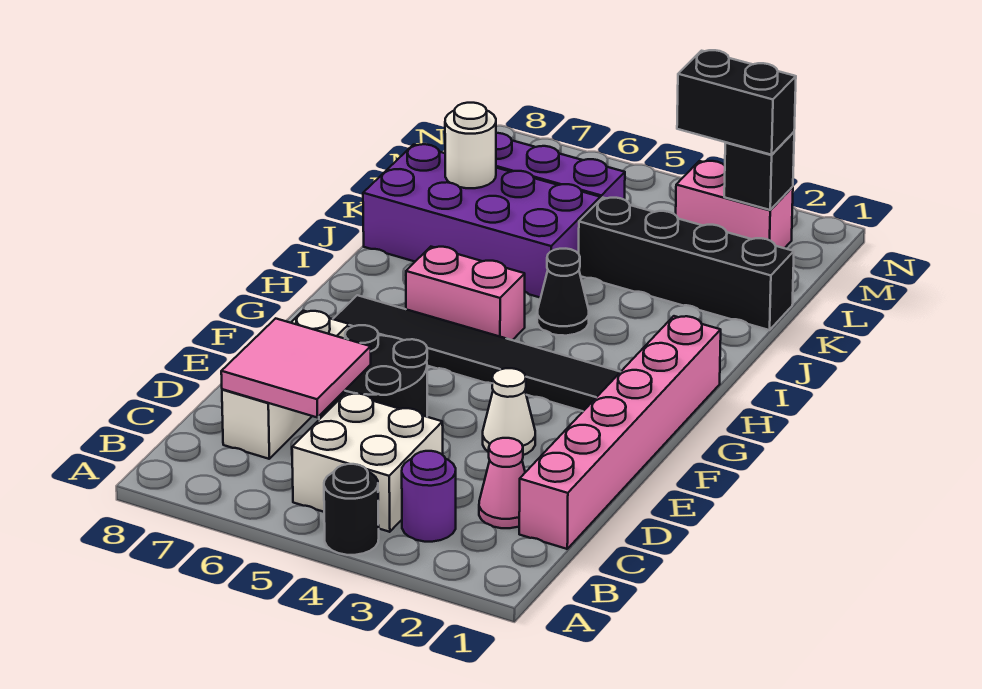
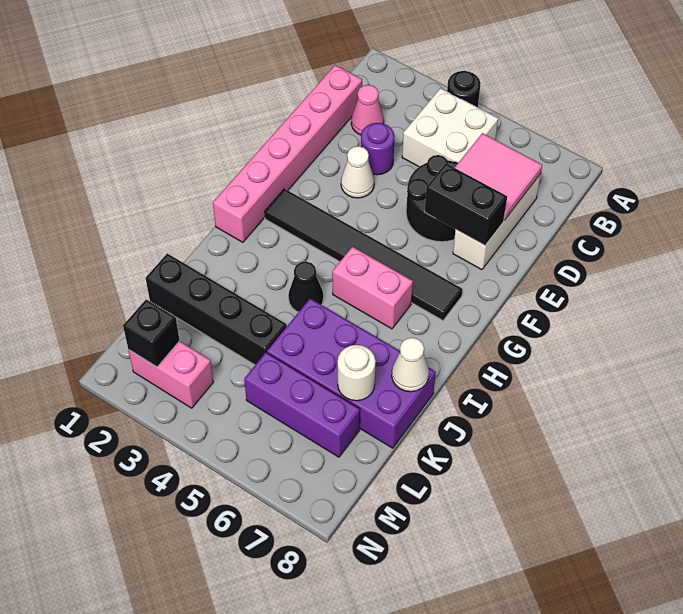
purple 1x1 round brick [402,451,456,542] -> purple 1x1 round brick moved to [361,123,395,175]
none -> white 1x1 cone [392,338,429,392]
black 1x2 brick [677,50,796,155] -> black 1x2 brick moved to [425,163,507,245]

